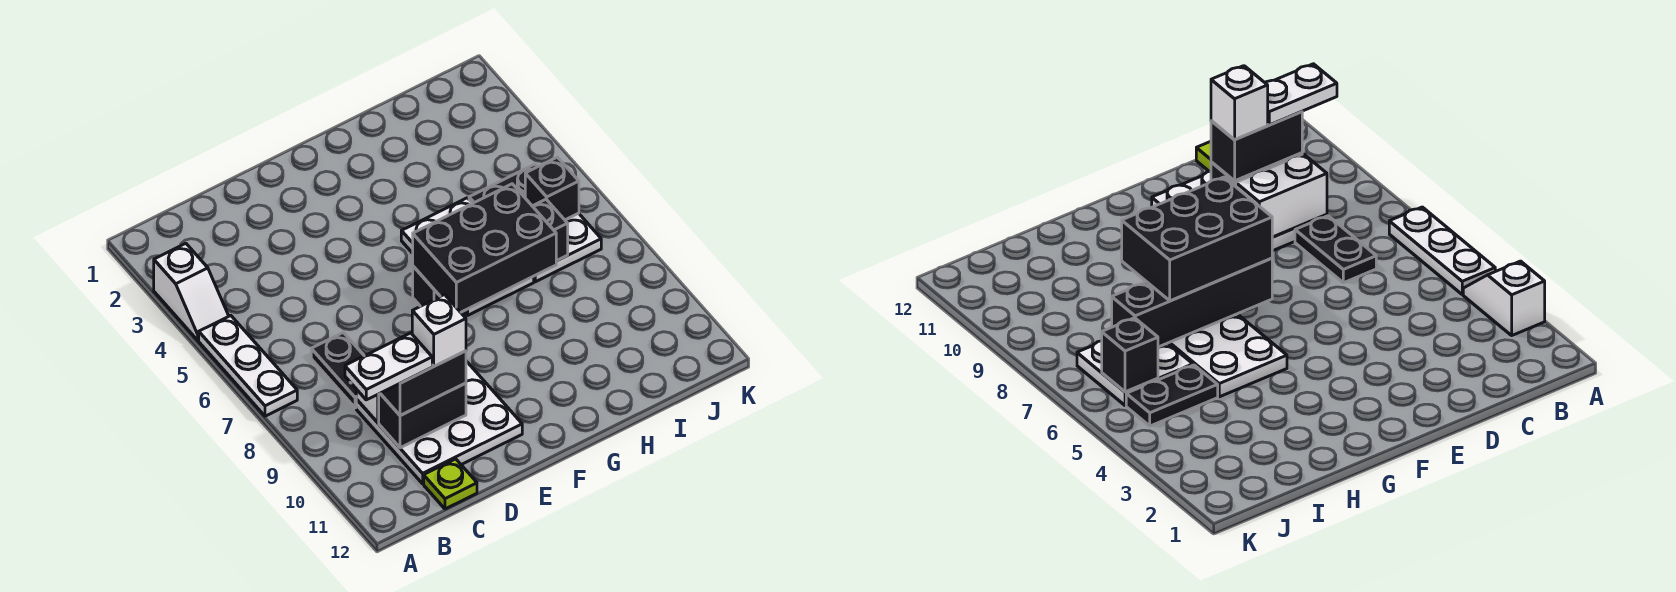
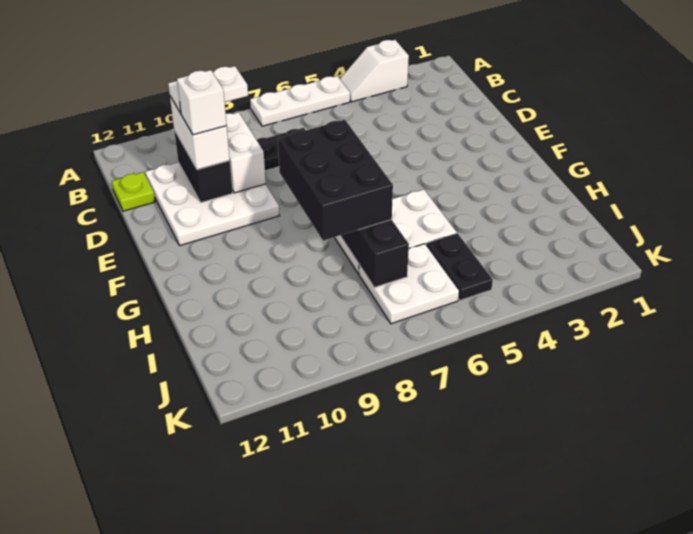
white 1x2 plate [345,333,432,400] -> white 1x2 plate turned to [168,66,248,113]
black 1x2 brick [380,351,466,416] -> white 1x2 brick [170,96,230,169]
black 1x1 brick [525,157,579,220] -> none

